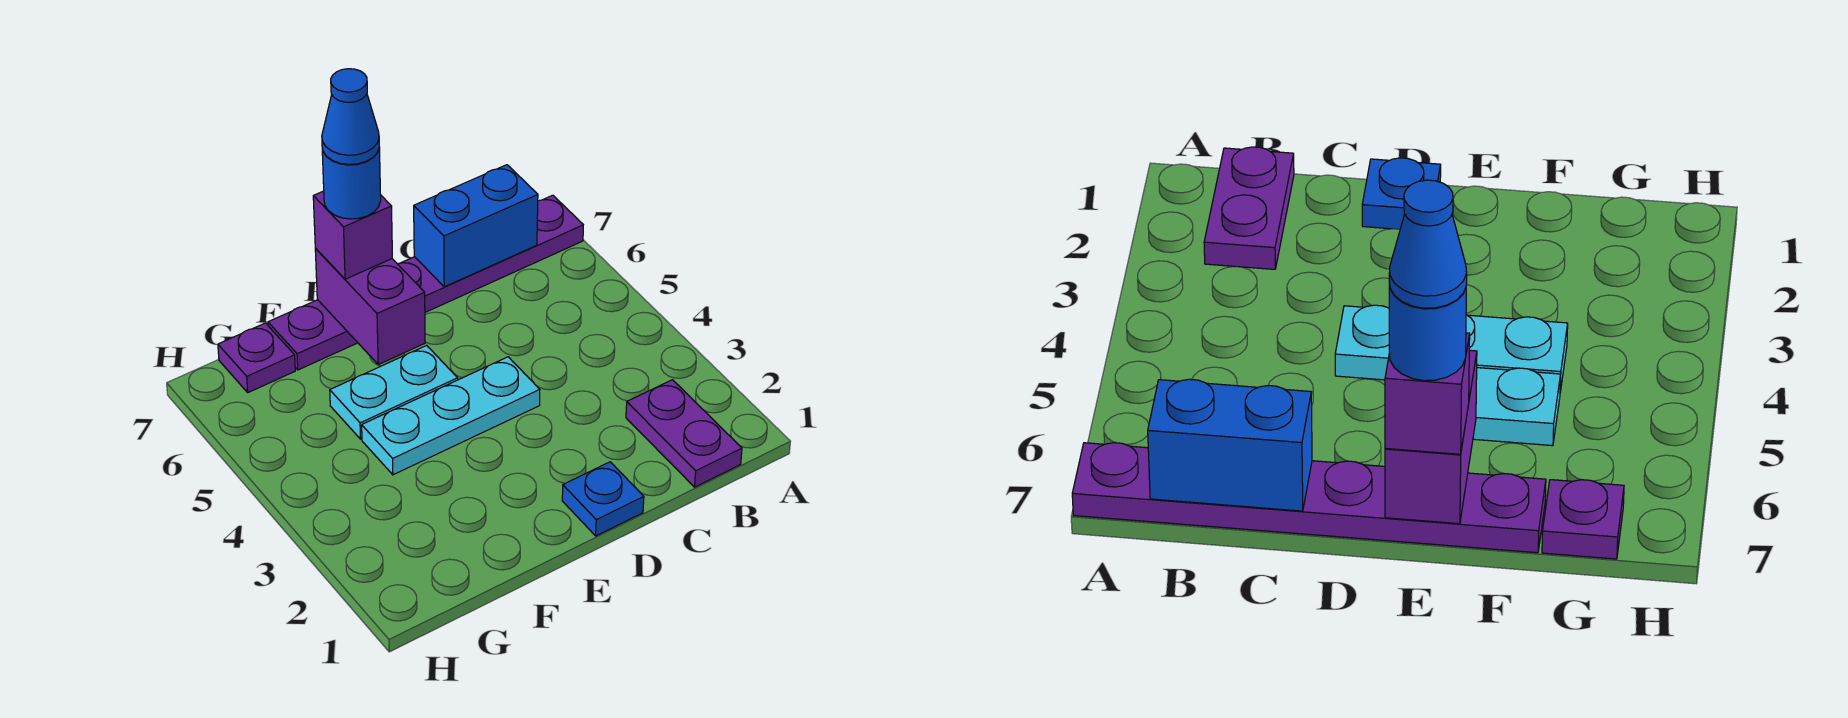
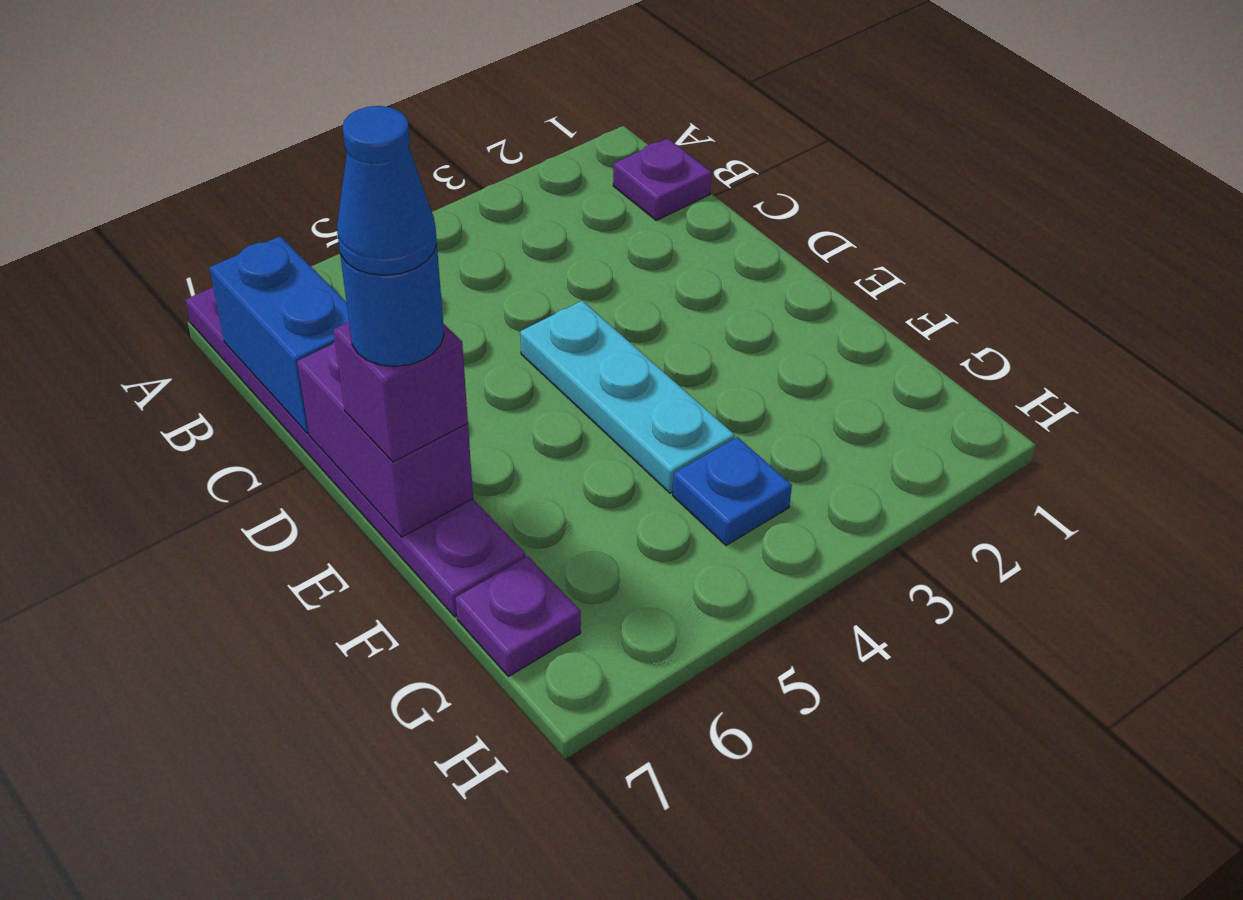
purple 1x2 plate [626,380,742,487] -> purple 1x1 plate [613,138,712,220]
blue 1x1 plate [562,462,644,536] -> blue 1x1 plate moved to [673,437,792,545]
cyan 1x2 plate [330,345,458,439] -> none
purple 1x2 brick [315,249,425,364] -> purple 1x2 brick turned to [297,342,473,537]

